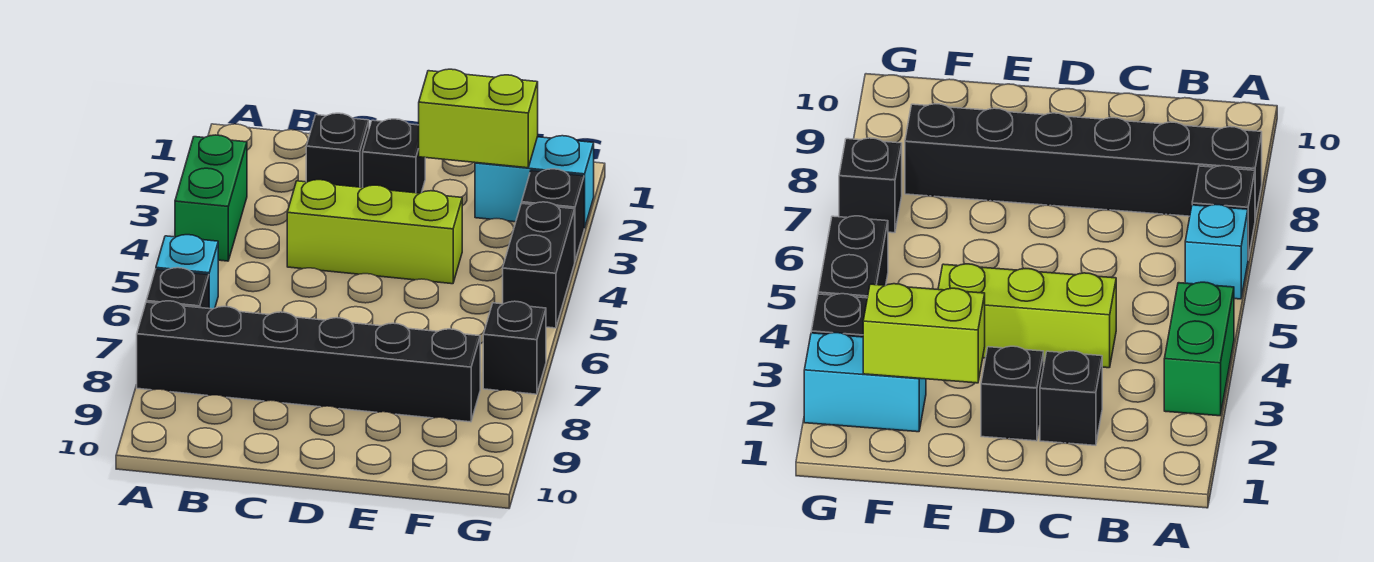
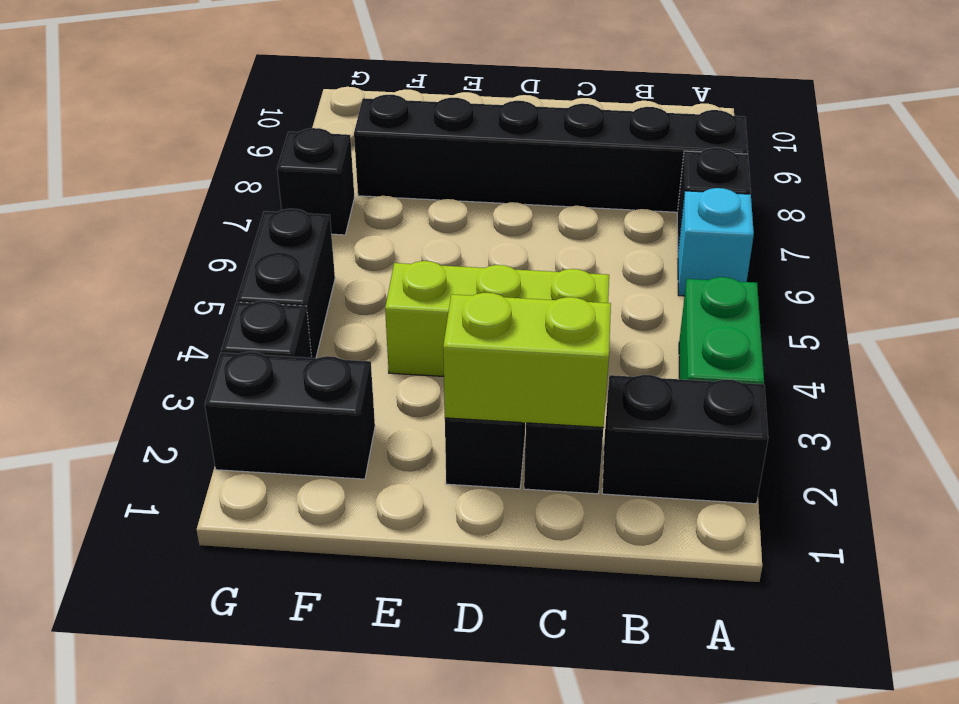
none -> black 1x2 brick [602,375,768,504]
lime 1x2 brick [419,69,538,168] -> lime 1x2 brick moved to [443,293,611,428]
cyan 1x2 brick [475,136,594,228] -> black 1x2 brick [205,352,375,479]

